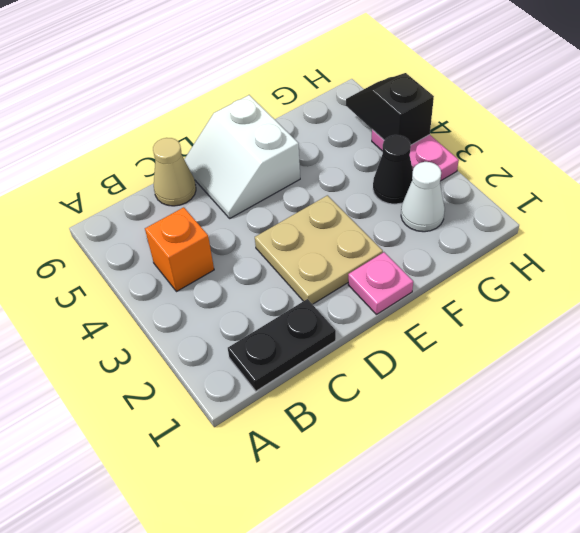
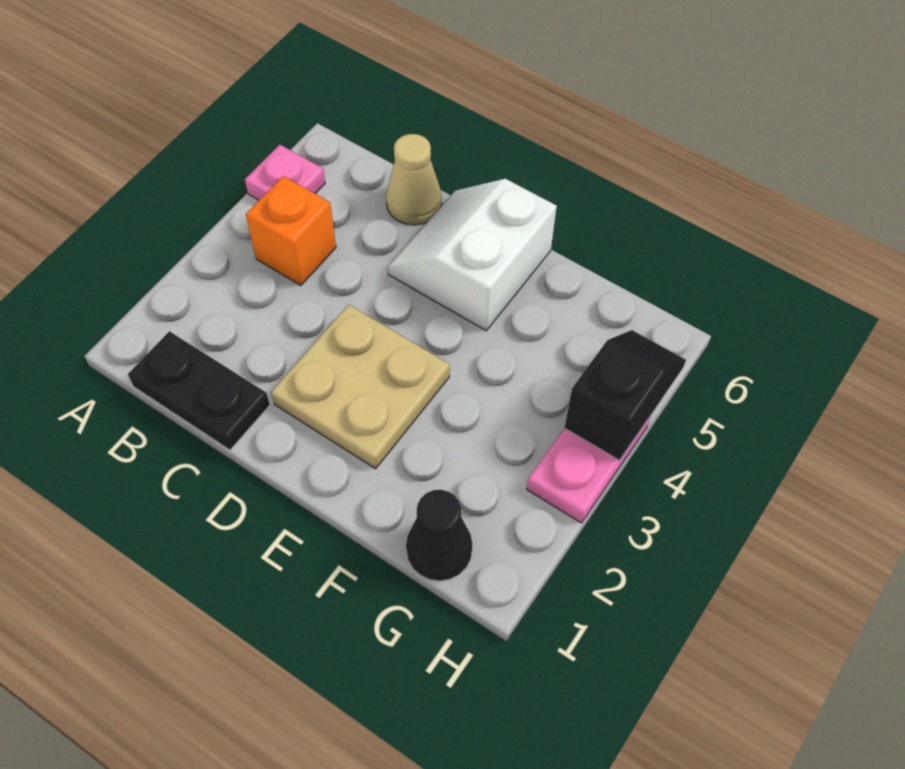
pink 1x1 plate [348,252,413,315] -> pink 1x1 plate moved to [245,145,325,200]
white 1x1 cone [401,162,445,232] -> none
black 1x1 cone [373,135,413,204] -> black 1x1 cone moved to [406,490,472,581]

